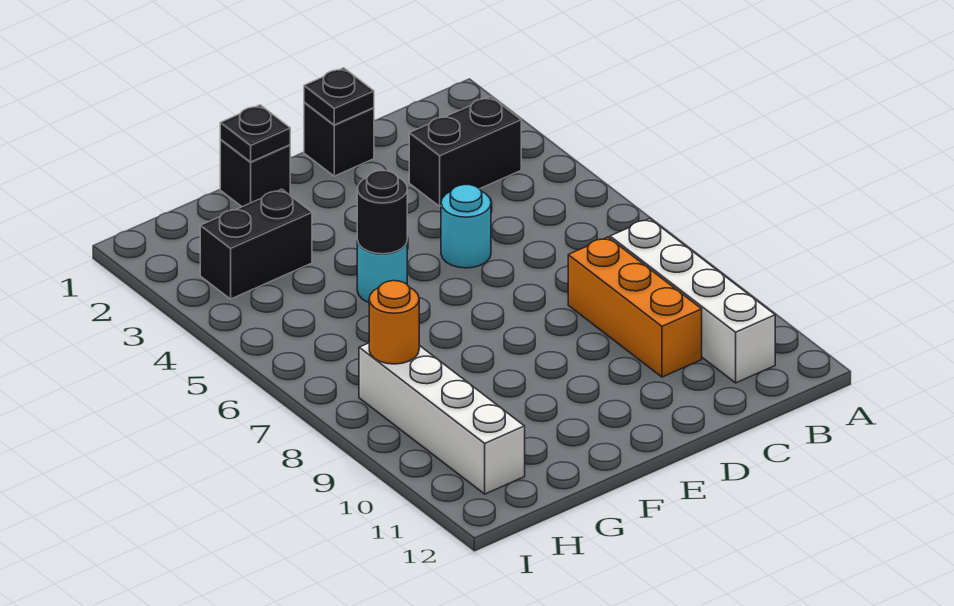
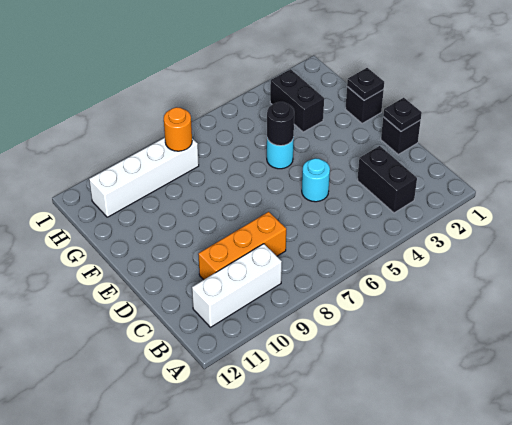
white 1x4 brick [610,219,775,383] -> white 1x3 brick [192,244,282,327]

